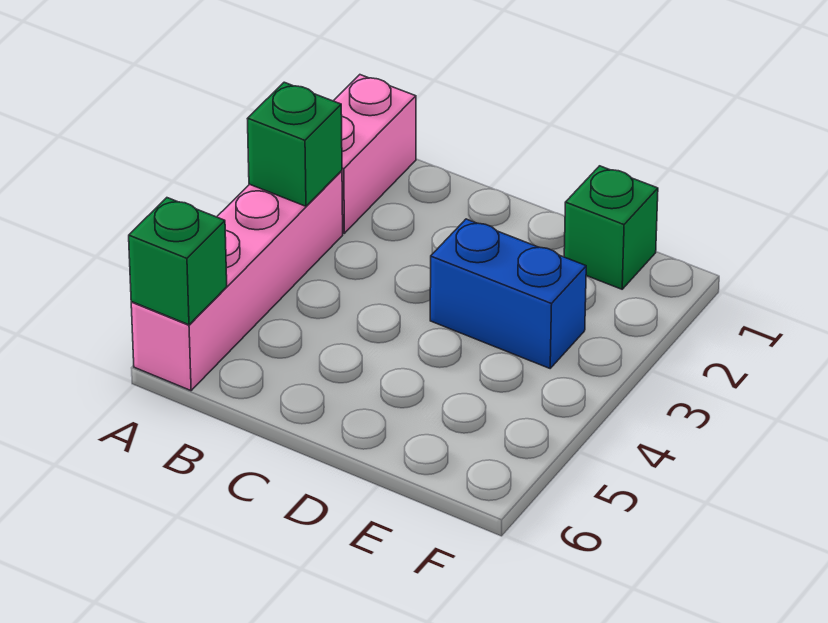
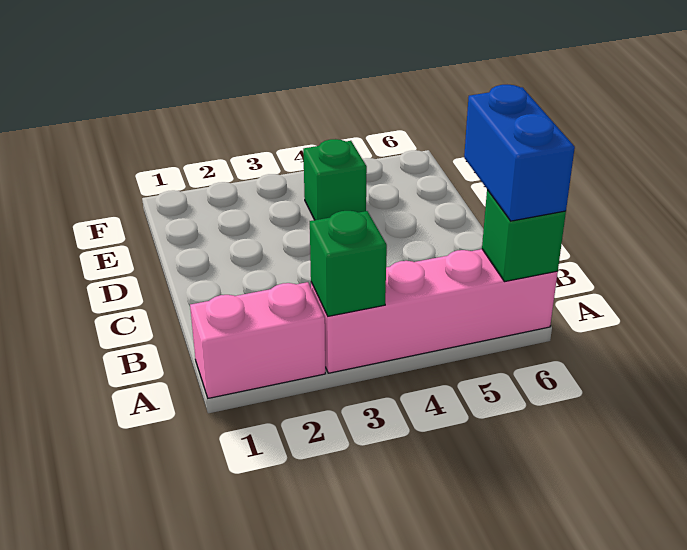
blue 1x2 brick [430,219,586,368] -> blue 1x2 brick moved to [464,85,575,221]
green 1x1 brick [564,166,658,289] -> green 1x1 brick moved to [303,139,367,220]

